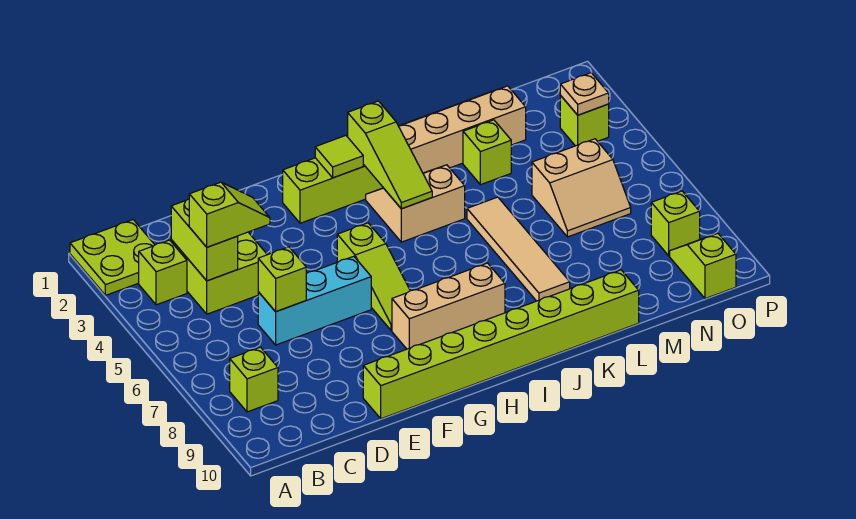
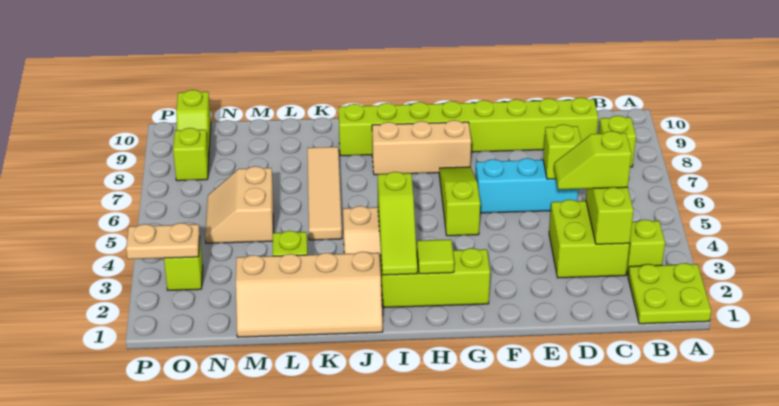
lime 1x8 brick [363,270,639,419] -> lime 1x8 brick moved to [339,98,598,156]
lime 1x3 slope [348,101,432,209] -> lime 1x3 slope turned to [378,172,417,275]
tan 2x2 slope [532,139,631,237] -> tan 2x2 slope turned to [205,166,273,243]
tan 1x1 plate [560,73,609,115] -> tan 1x2 plate [126,223,200,259]

